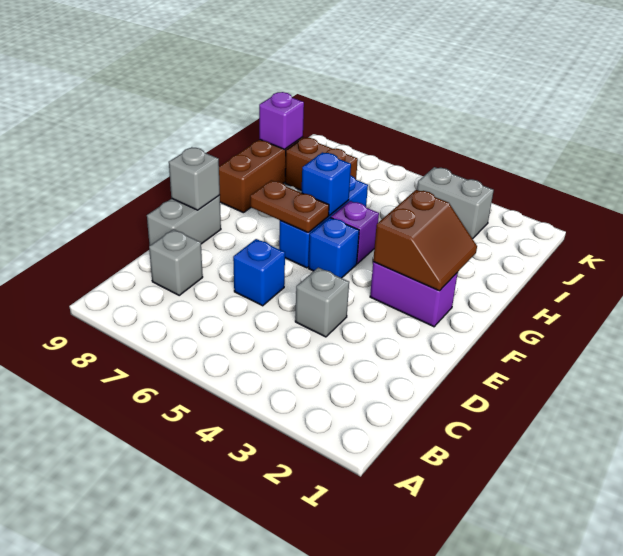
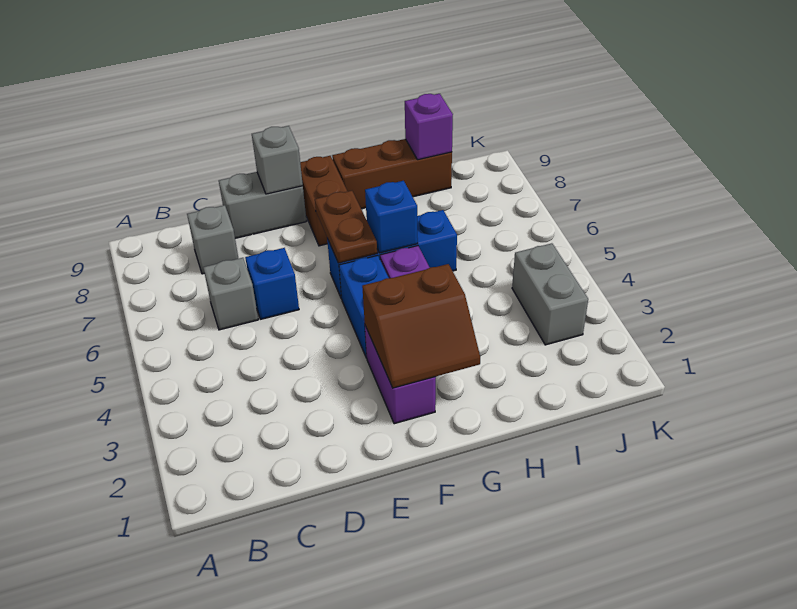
grey 1x1 brick [295,268,349,337] -> grey 1x1 brick moved to [203,258,258,330]
blue 1x1 brick [309,218,359,278] -> blue 1x2 brick [339,255,389,358]
brown 1x2 brick [285,138,358,190] -> brown 1x2 brick moved to [300,156,347,246]

